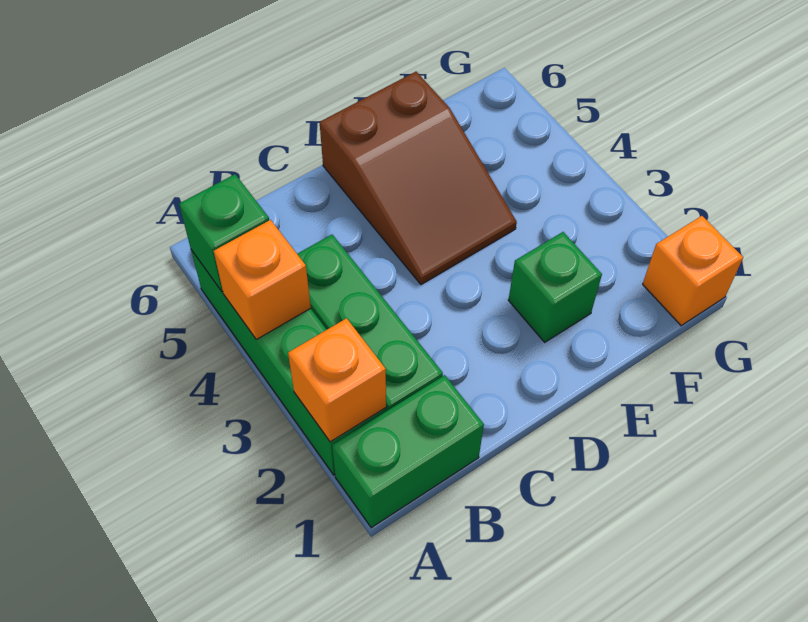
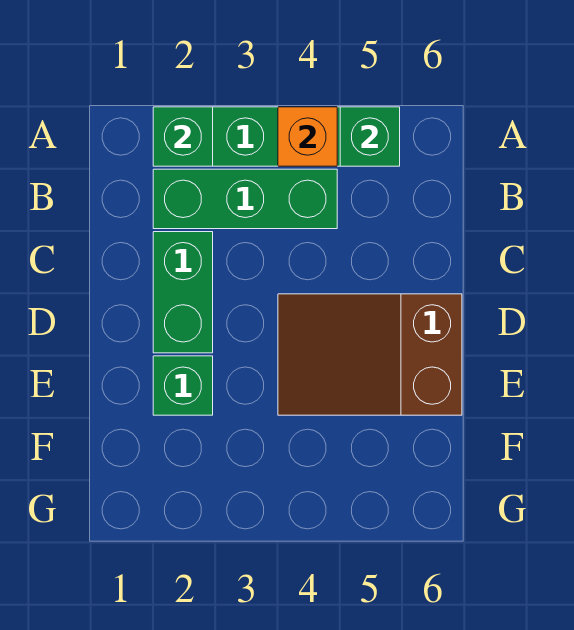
green 1x2 brick [332,375,484,528] -> green 1x2 brick moved to [153,232,213,353]
orange 1x1 brick [288,318,386,442] -> green 1x1 brick [153,107,213,166]
orange 1x1 brick [643,216,743,326] -> none

